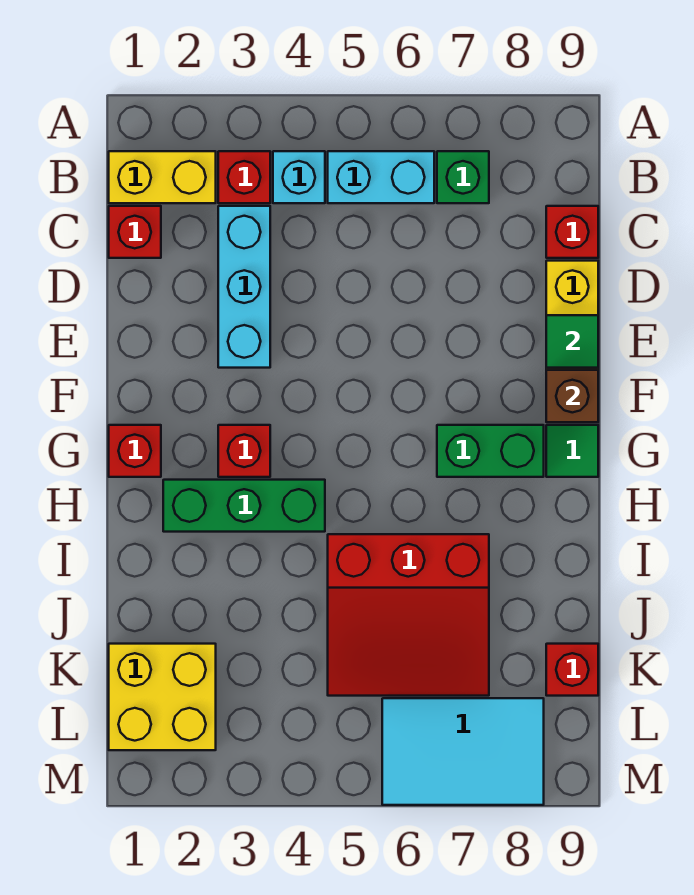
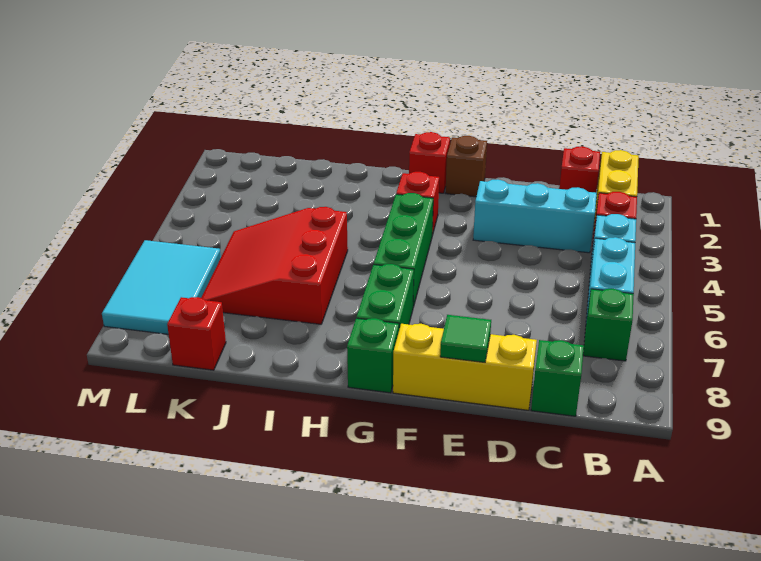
red 1x1 brick [546,206,598,258] -> green 1x1 brick [531,340,584,416]
brown 1x1 brick [546,370,598,422] -> brown 1x1 brick moved to [446,136,487,197]
green 1x1 tile [546,425,598,477] -> green 1x1 brick [347,318,399,393]
green 1x3 brick [163,480,325,532] -> green 1x3 brick moved to [374,193,433,307]
yellow 2x2 brick [109,644,216,750] -> none

